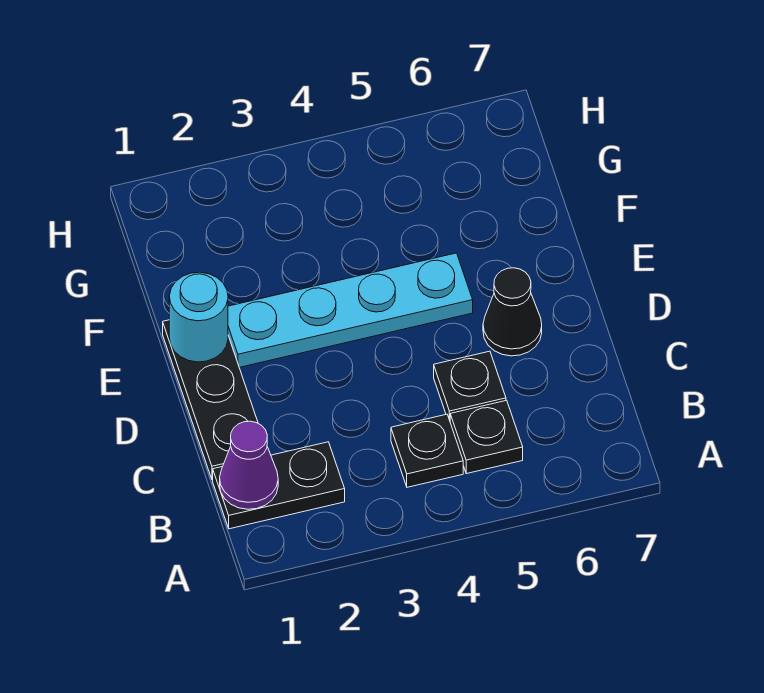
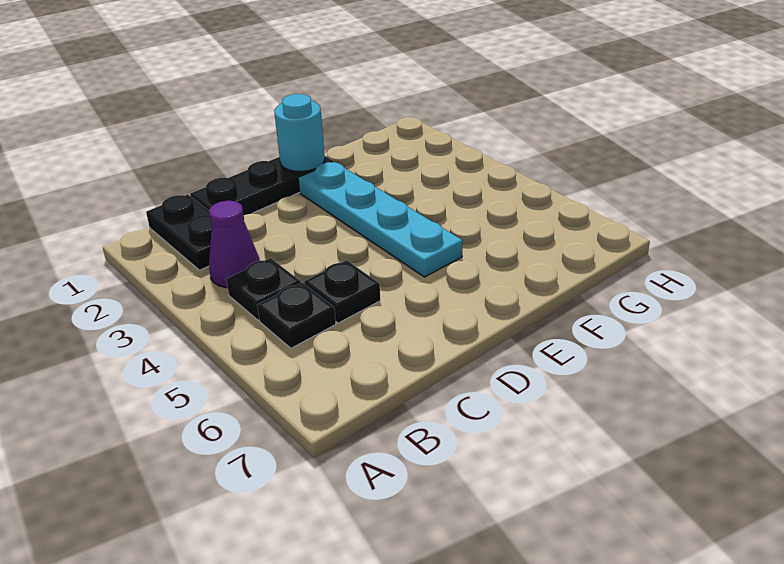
purple 1x1 cone [220,421,278,509] -> purple 1x1 cone moved to [209,201,260,288]
black 1x1 cone [483,268,542,356] -> none

